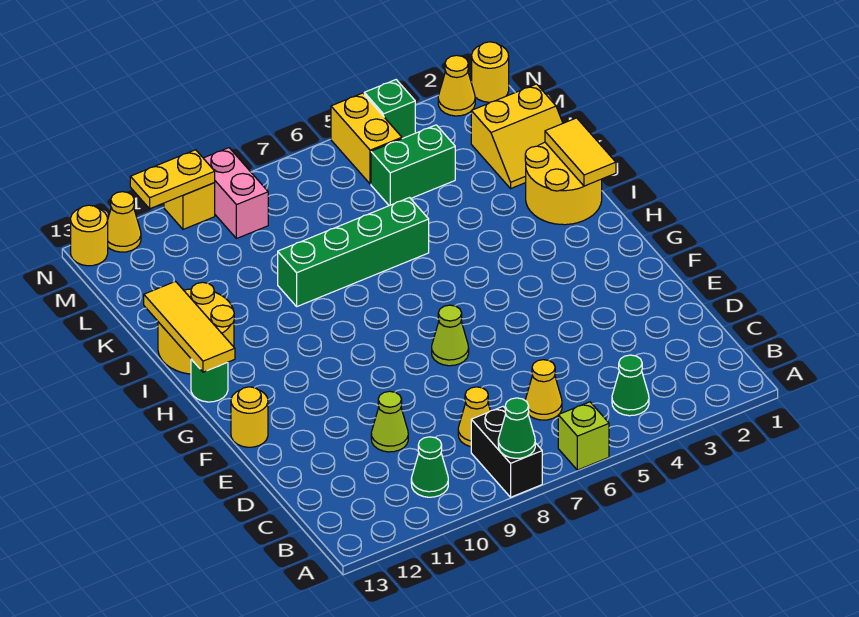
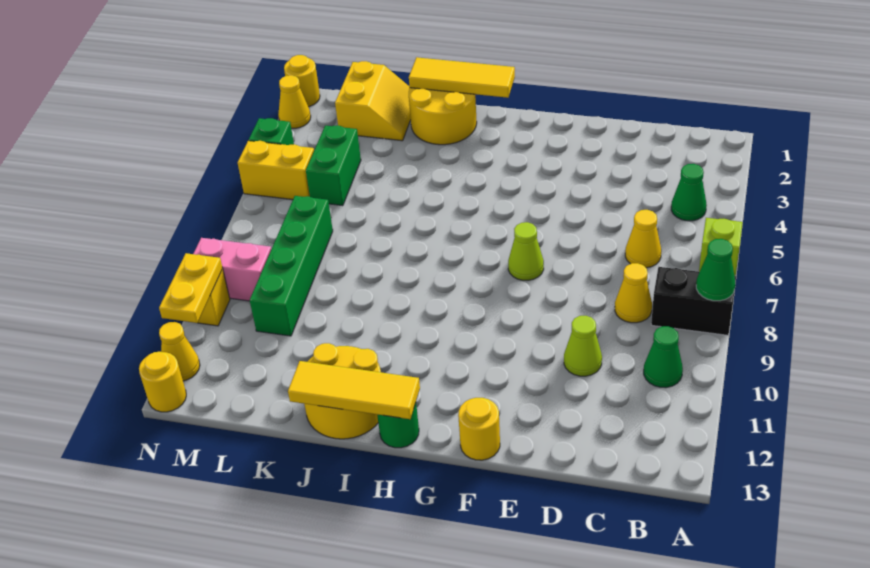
yellow 1x2 tile [545,118,616,186] -> yellow 1x3 tile [409,57,515,98]
green 1x4 brick [278,198,429,306] -> green 1x4 brick moved to [250,196,333,336]

